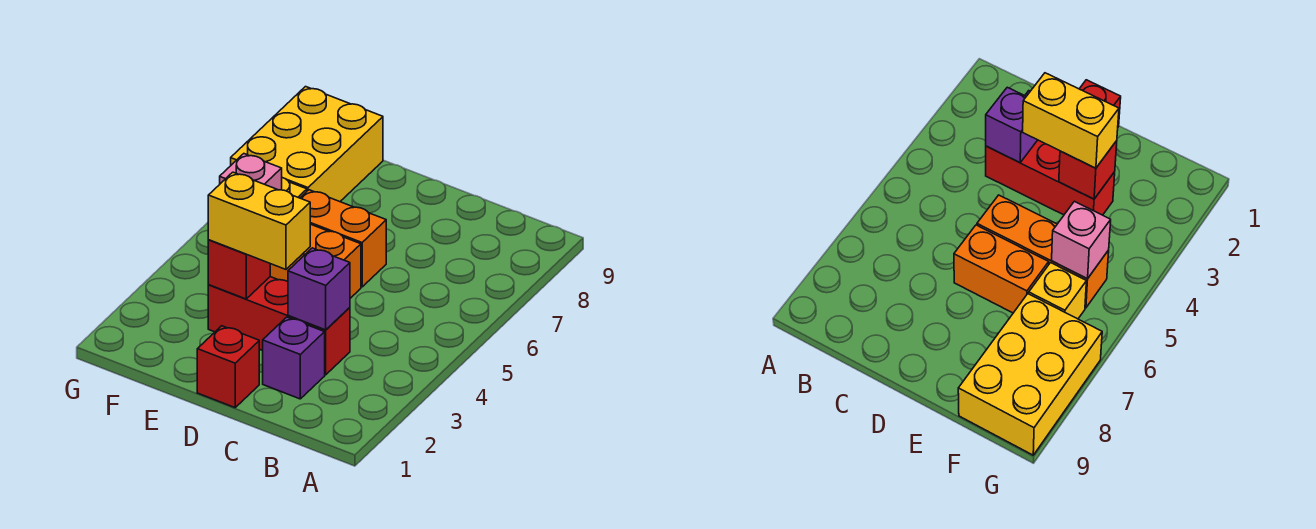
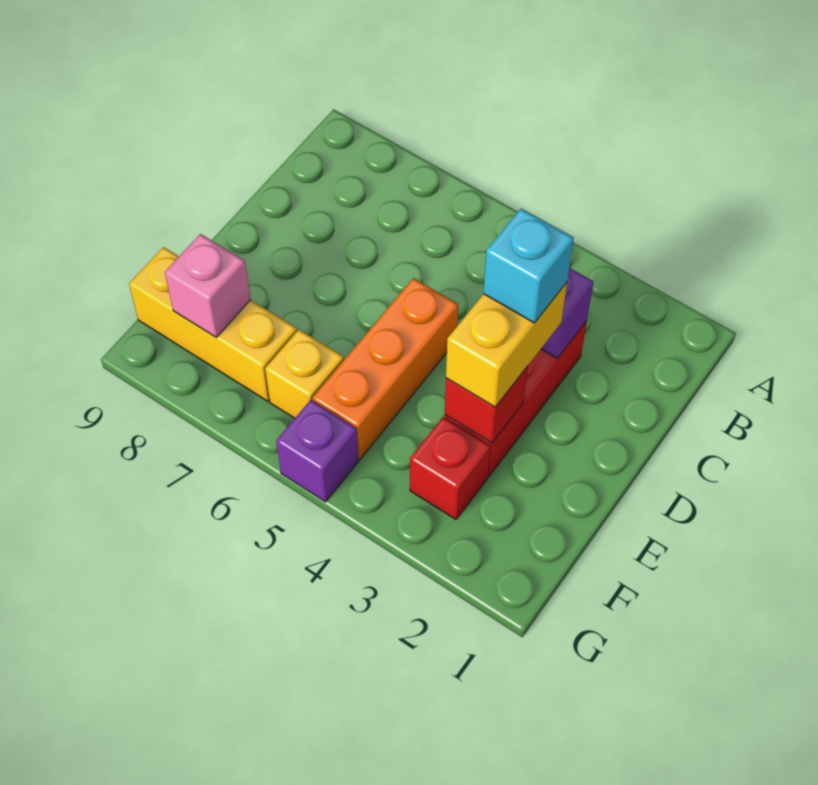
purple 1x1 brick [262,317,325,399] -> purple 1x1 brick moved to [276,400,359,502]
red 1x1 brick [197,326,260,408] -> red 1x1 brick moved to [410,417,490,519]
none -> cyan 1x1 brick [483,208,574,323]
orange 1x2 brick [300,190,386,287] -> none
pink 1x1 brick [220,154,282,190] -> pink 1x1 brick moved to [165,234,251,337]
yellow 2x3 brick [231,87,383,202] -> yellow 1x3 brick [129,247,297,401]

